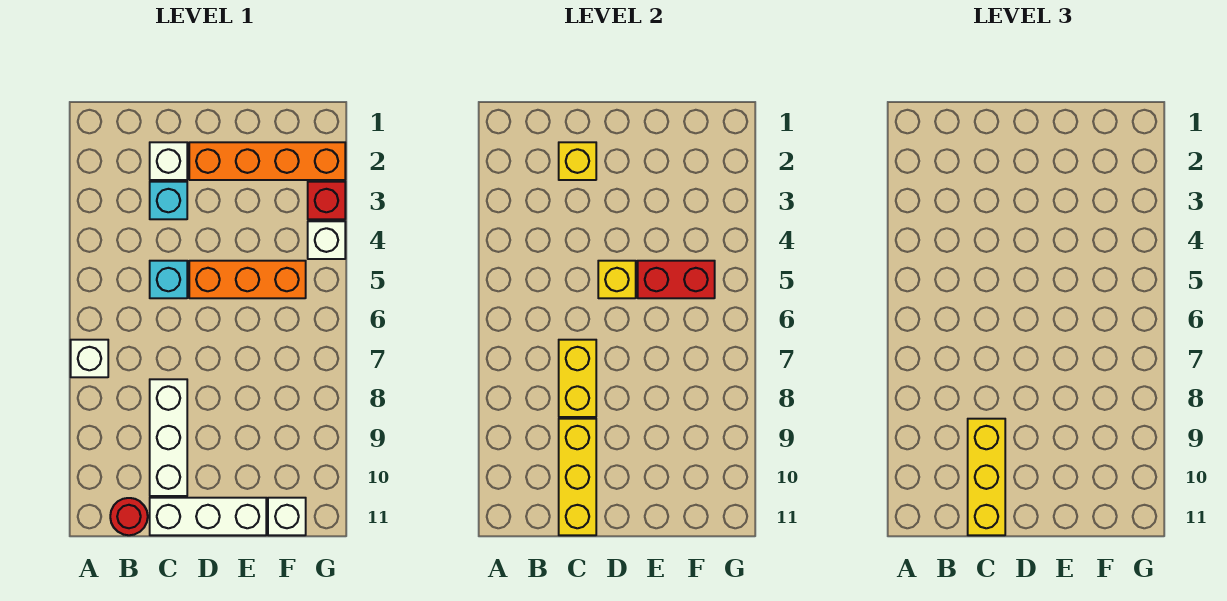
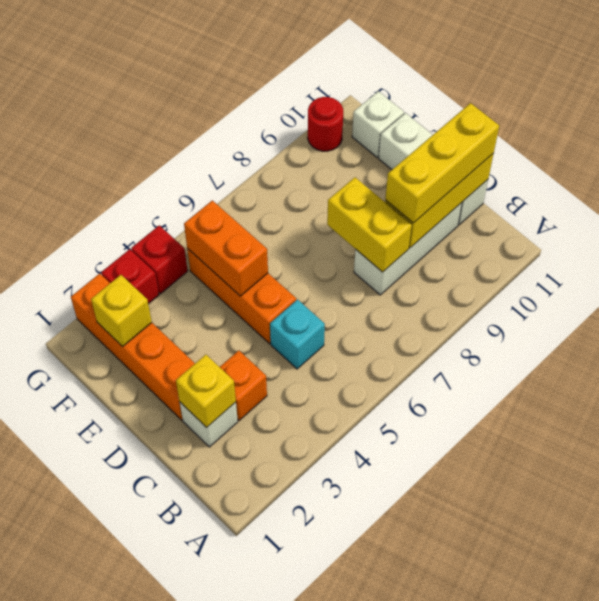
white 1x1 brick [71,340,108,377] -> none
red 1x1 round brick [110,498,148,535] -> red 1x1 round brick moved to [308,97,343,151]
cyan 1x1 brick [150,182,187,219] -> orange 1x1 brick [220,351,267,420]
yellow 1x2 brick [559,340,596,417] -> yellow 1x2 brick turned to [327,177,412,272]
yellow 1x1 brick [598,261,636,298] -> yellow 1x1 brick moved to [91,275,152,347]
red 1x2 brick [638,261,715,298] -> orange 1x2 brick [184,200,268,296]
white 1x1 brick [308,221,345,259] -> red 1x1 brick [131,225,188,294]

